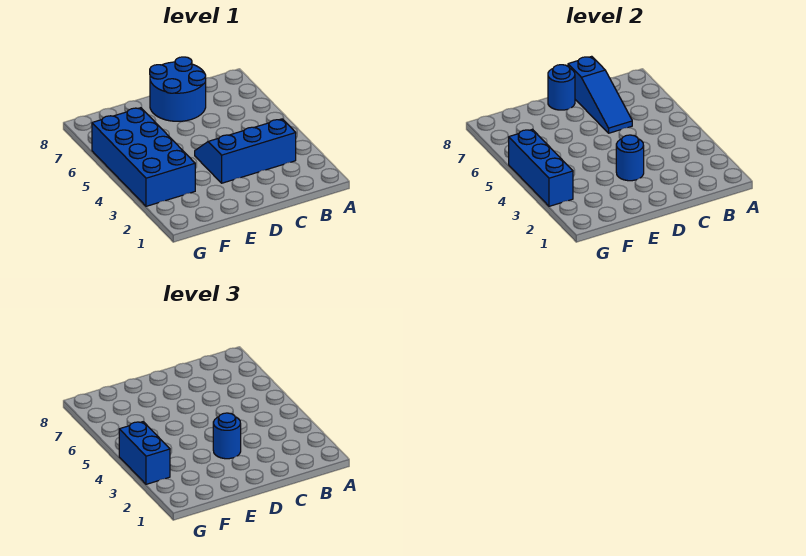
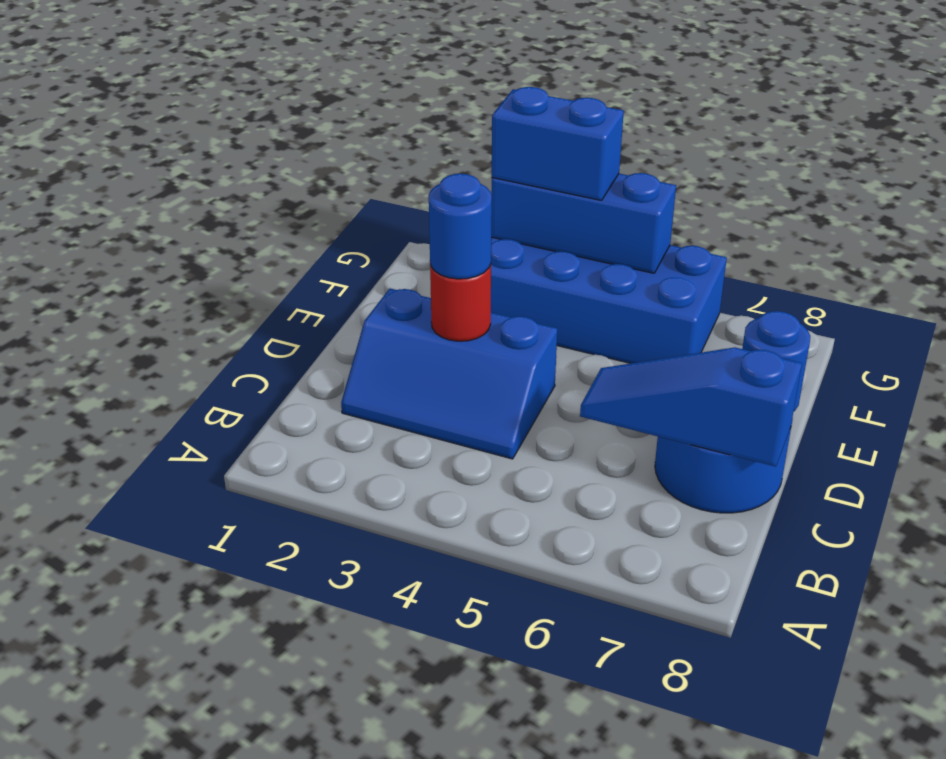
blue 2x3 slope [195,119,296,183] -> blue 2x3 slope turned to [341,288,557,459]
blue 1x1 round brick [616,135,644,181] -> red 1x1 round brick [430,265,491,341]

